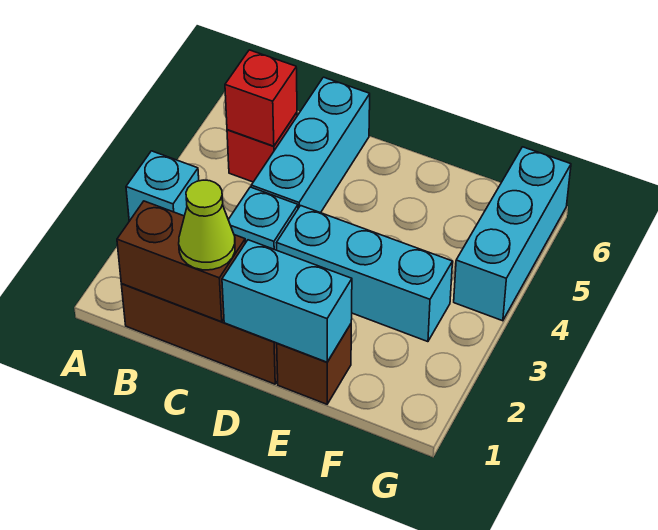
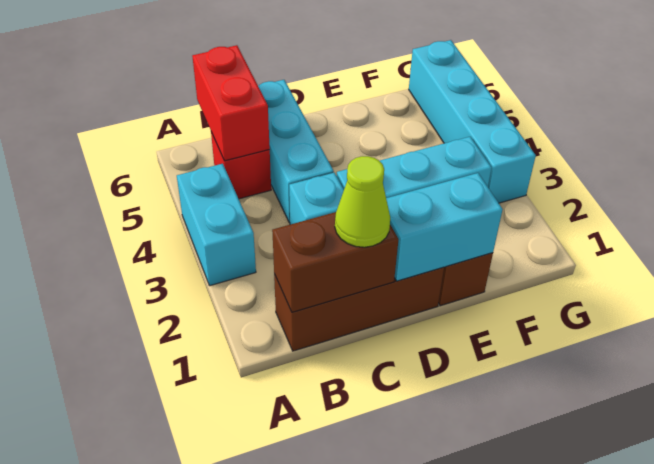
cyan 1x1 brick [126,151,199,221] -> cyan 1x2 brick [177,164,256,286]
red 1x1 brick [225,50,297,146] -> red 1x2 brick [192,45,270,161]
cyan 1x3 brick [454,147,571,321] -> cyan 1x4 brick [409,40,536,203]

